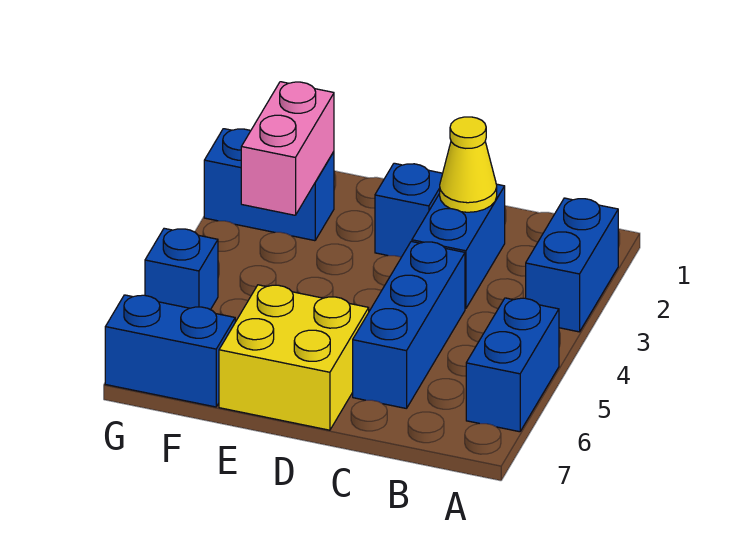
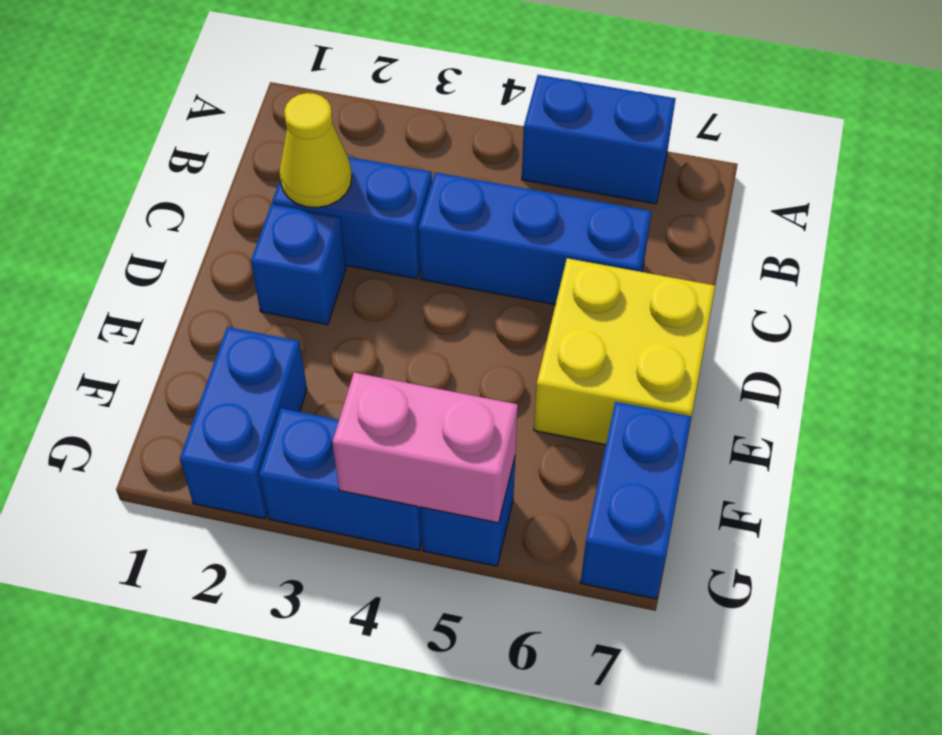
blue 1x2 brick [526,198,618,332] -> blue 1x2 brick moved to [259,408,422,550]
pink 1x2 brick [241,82,334,215] -> pink 1x2 brick moved to [332,373,518,523]

